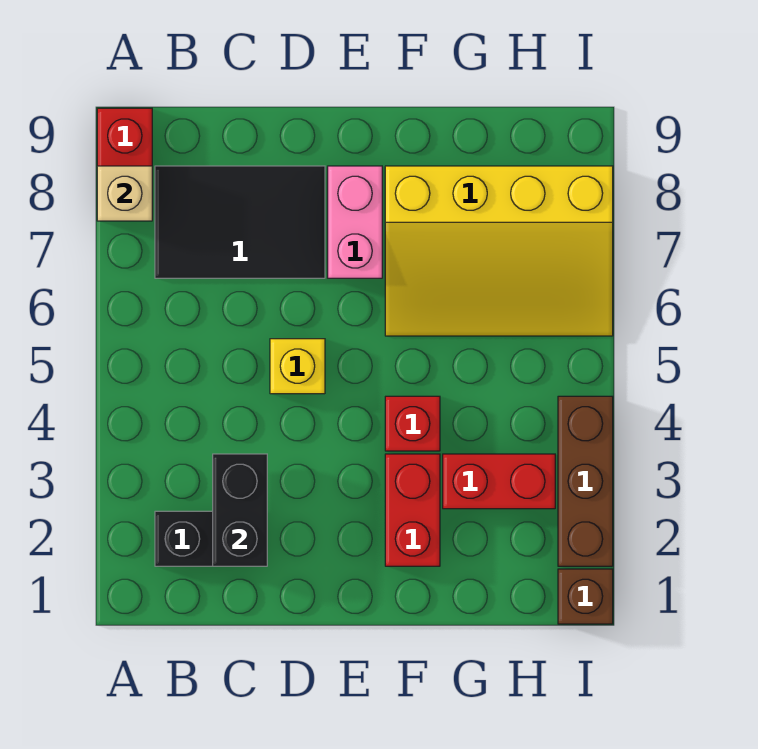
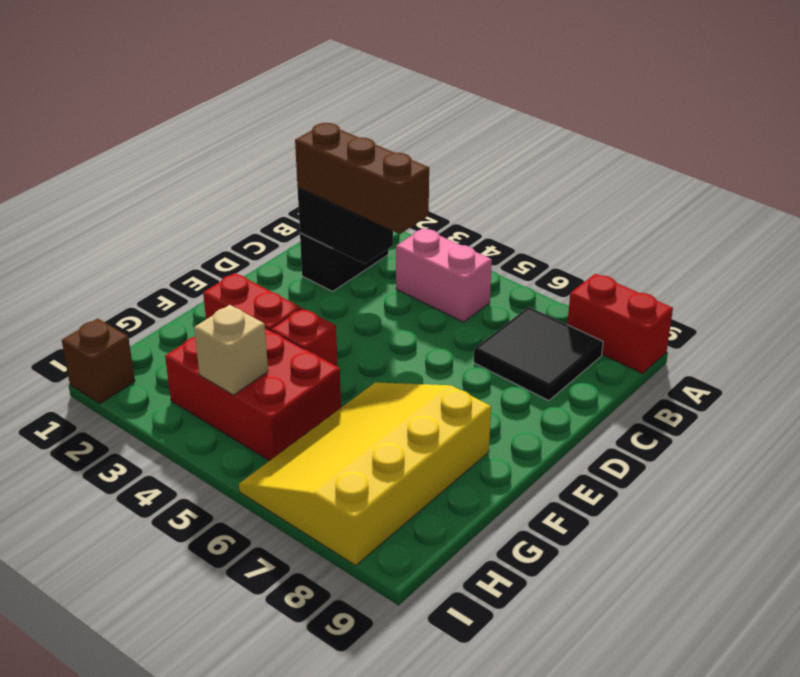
tan 1x1 brick [97,166,152,221] -> tan 1x1 brick moved to [194,305,268,395]
black 2x3 tile [155,166,325,278] -> black 2x2 tile [474,307,603,401]
yellow 1x1 brick [270,339,325,394] -> none
pink 1x2 brick [328,166,382,278] -> pink 1x2 brick moved to [396,228,492,322]
red 1x2 brick [443,454,555,509] -> red 2x3 brick [165,328,341,461]
brown 1x3 brick [558,396,613,566] -> brown 1x3 brick moved to [295,123,429,234]

